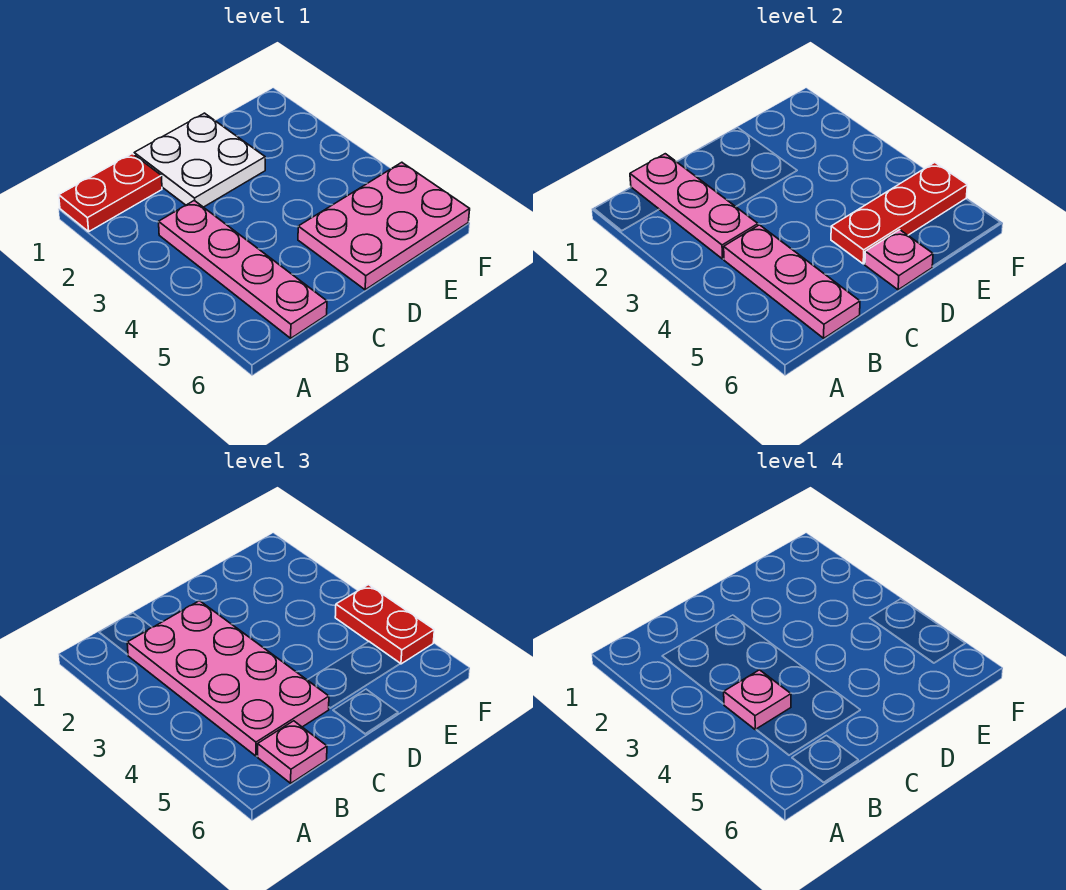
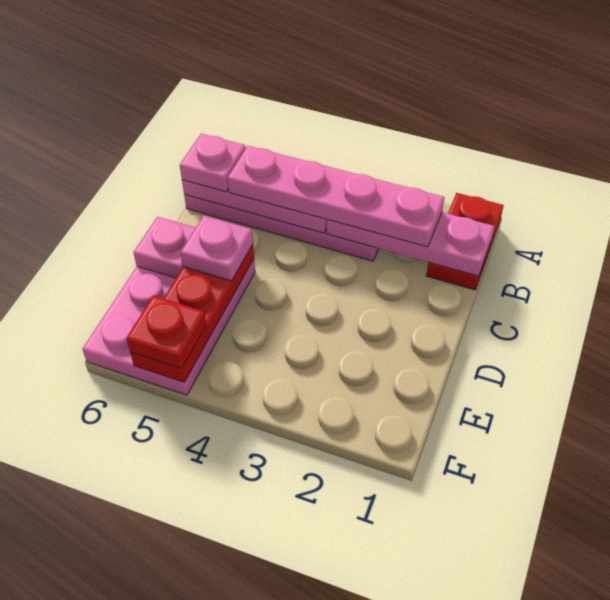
pink 2x4 plate [127,601,329,756] -> pink 1x4 plate [227,146,444,247]
pink 1x1 plate [724,670,791,730] -> pink 1x1 plate moved to [181,216,253,281]
white 2x2 plate [134,113,265,207] -> none
red 1x2 plate [335,585,434,664] -> red 1x1 plate [126,296,206,369]

